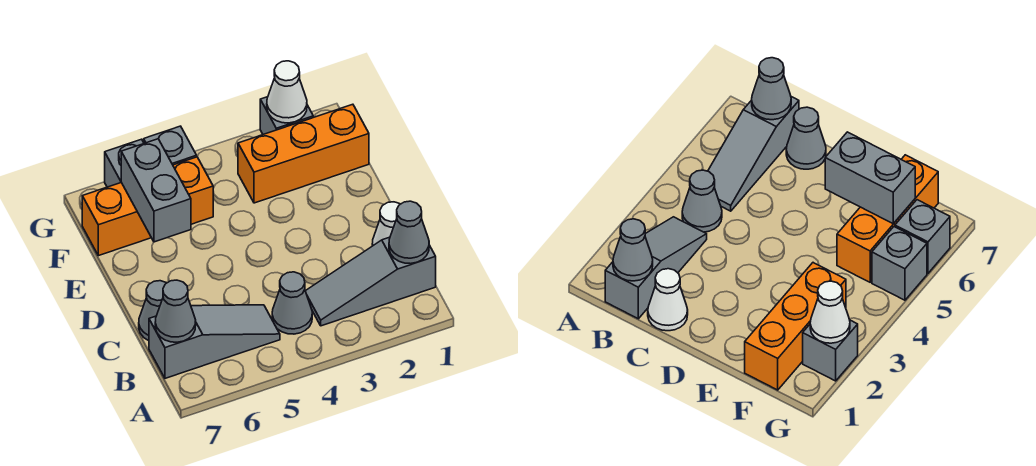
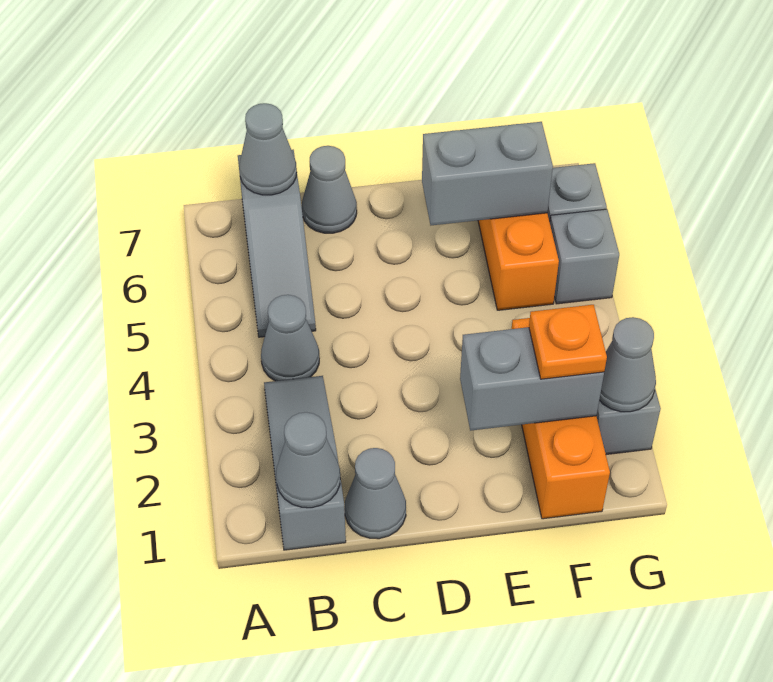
white 1x1 cone [372,202,400,246] -> grey 1x1 cone [345,448,406,539]
none -> grey 1x2 brick [460,327,604,431]
none -> orange 1x1 plate [529,305,607,379]
white 1x1 cone [267,61,307,123] -> grey 1x1 cone [599,317,656,412]

